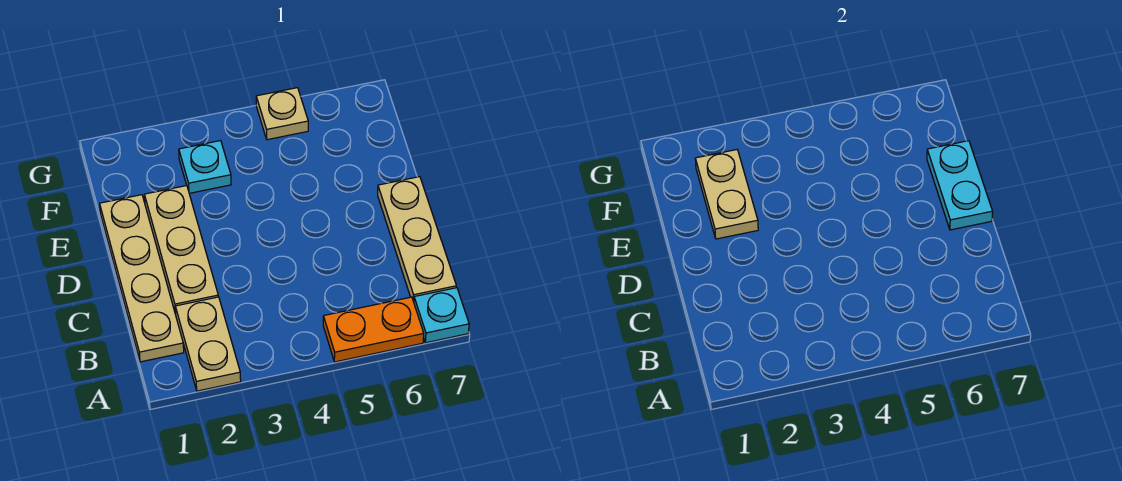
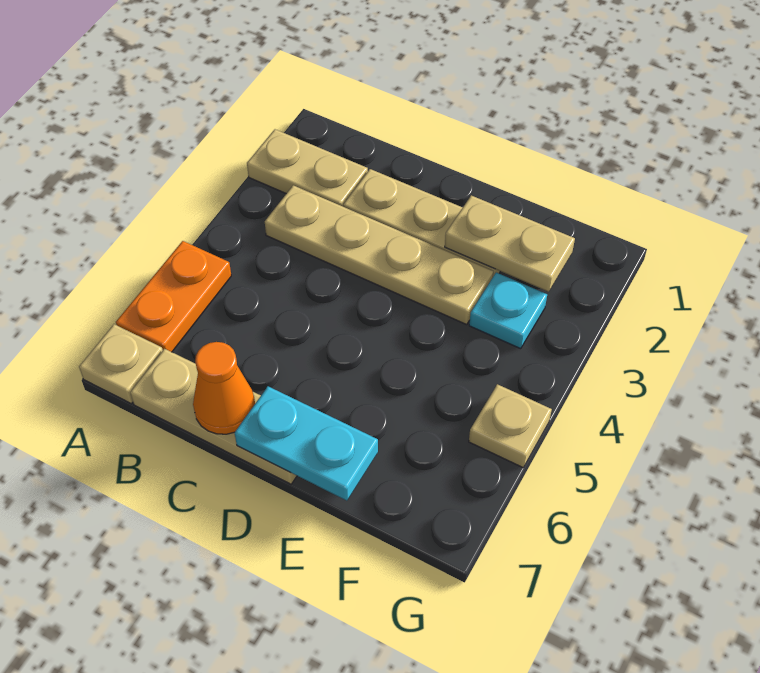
cyan 1x1 plate [414,288,469,343] -> tan 1x1 plate [79,324,163,404]
tan 1x4 plate [100,195,184,362] -> tan 1x4 plate moved to [265,185,493,325]
none -> orange 1x1 cone [193,342,255,434]

